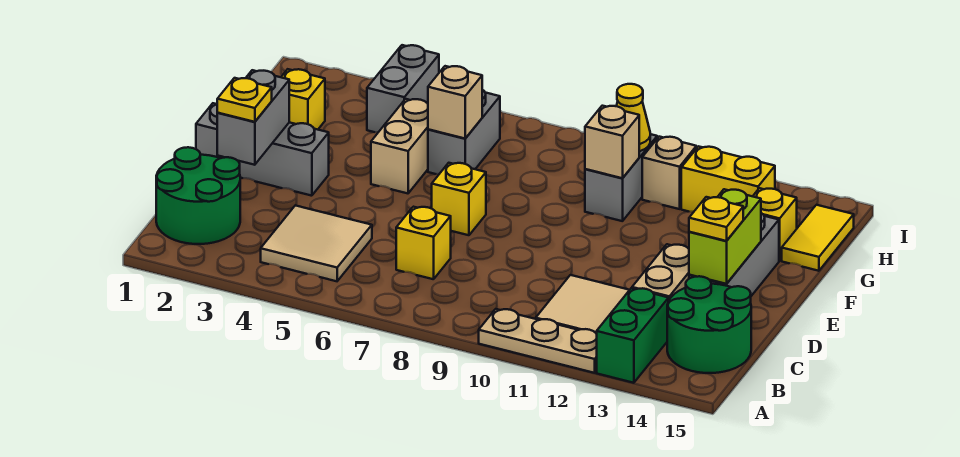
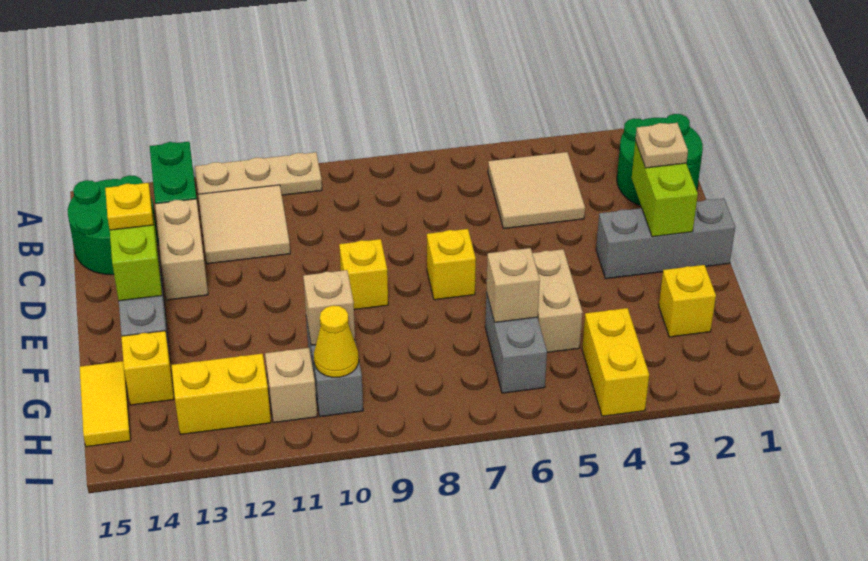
yellow 1x1 brick [396,207,451,279] -> yellow 1x1 brick moved to [339,239,388,310]
grey 1x2 brick [217,70,289,165] -> lime 1x2 brick [632,141,698,237]
yellow 1x1 plate [217,78,272,122] -> tan 1x1 plate [635,123,688,168]
grey 1x2 brick [367,45,439,132] -> yellow 1x2 brick [582,308,649,416]

